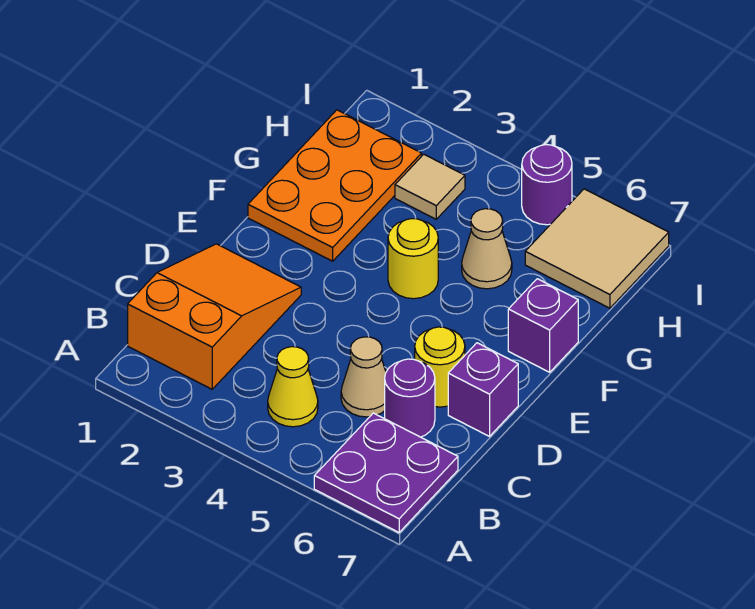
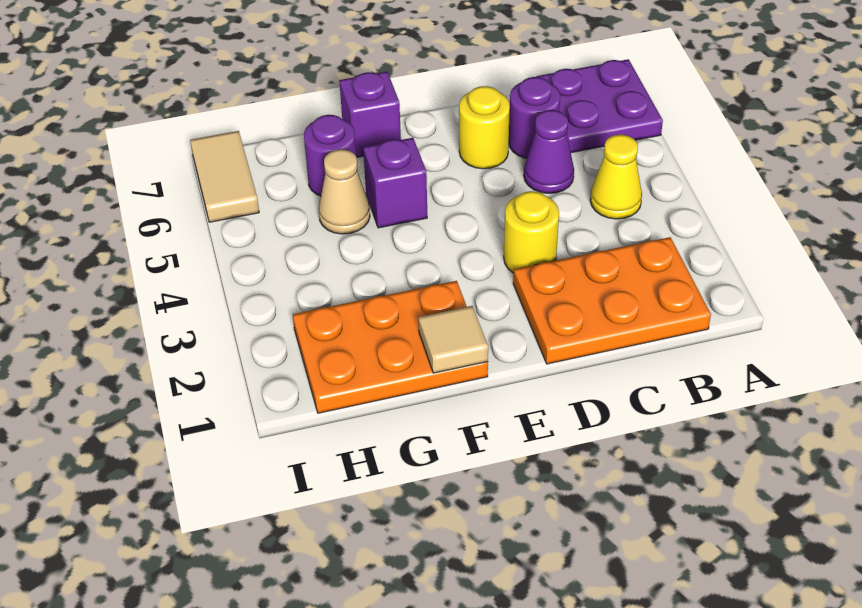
orange 2x3 slope [128,244,301,389] -> orange 2x3 plate [513,237,711,364]
tan 1x1 cone [341,337,386,417] -> purple 1x1 cone [524,110,574,193]
purple 1x1 brick [448,343,518,436] -> purple 1x1 brick moved to [363,138,427,228]
yellow 1x1 round brick [388,219,438,299] -> yellow 1x1 round brick moved to [504,191,559,273]
tan 1x1 tile [395,154,465,219] -> tan 1x1 tile moved to [418,306,488,373]
tan 2x2 tile [525,189,669,308] -> tan 1x2 tile [190,131,259,222]
purple 1x1 round brick [522,145,572,225] -> purple 1x1 round brick moved to [304,115,356,196]

